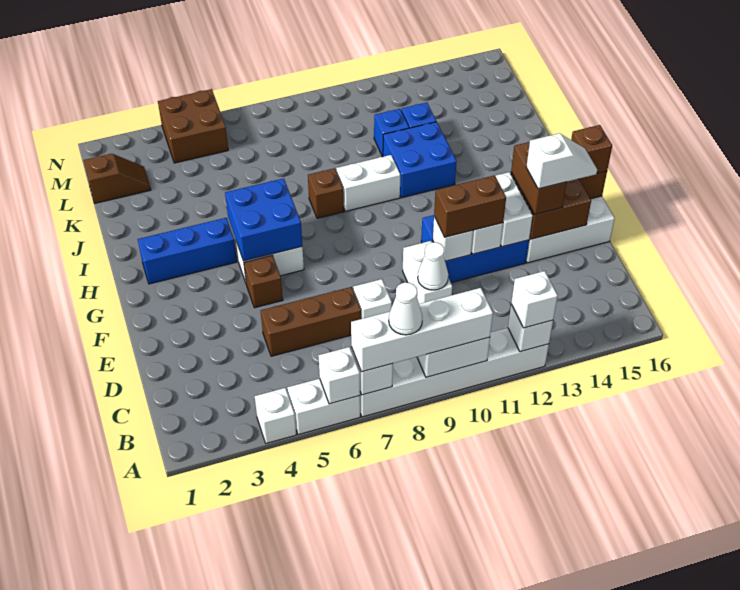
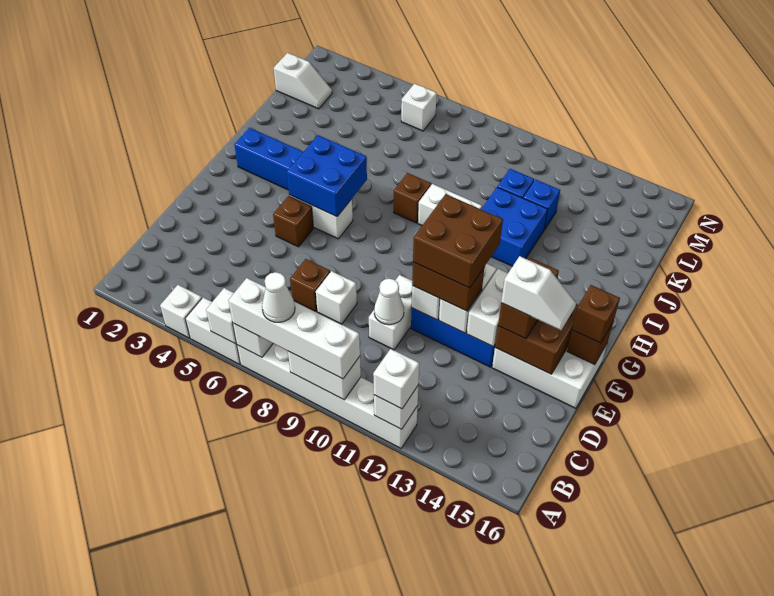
brown 1x3 brick [261,287,361,356] -> brown 1x1 brick [290,259,330,311]
brown 1x2 slope [84,154,151,203] -> white 1x2 slope [274,53,332,109]
brown 2x2 brick [158,89,228,163] -> brown 2x2 brick moved to [413,194,503,288]
none -> white 1x1 brick [401,84,437,131]

